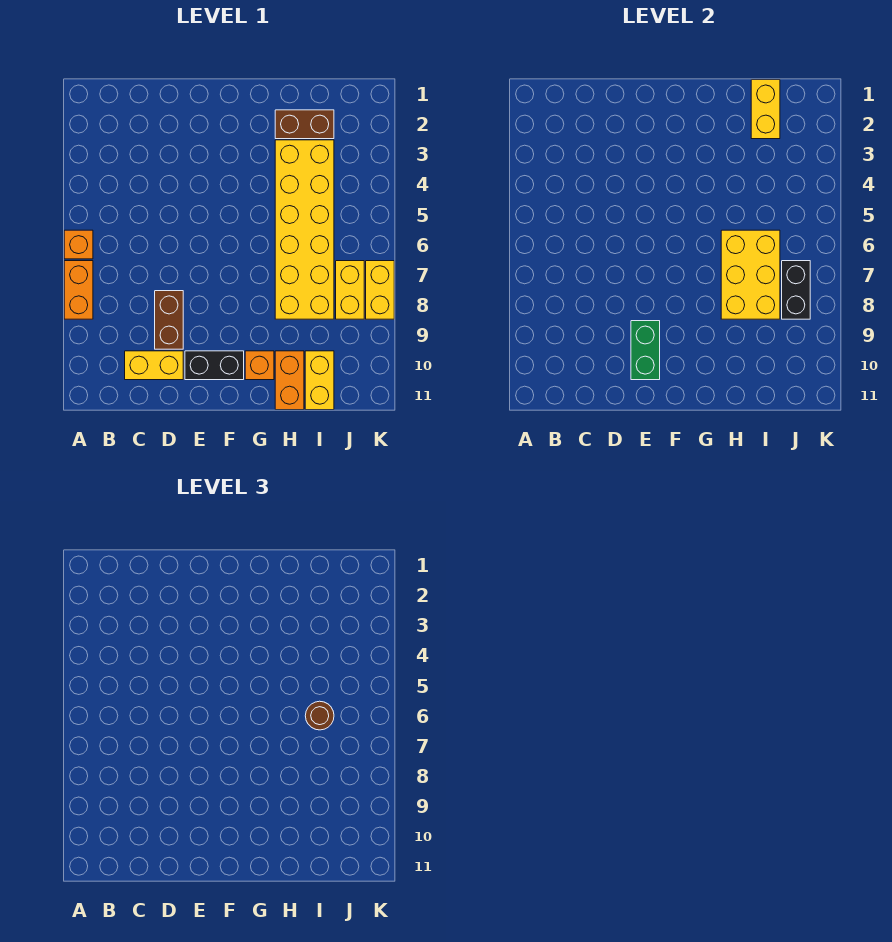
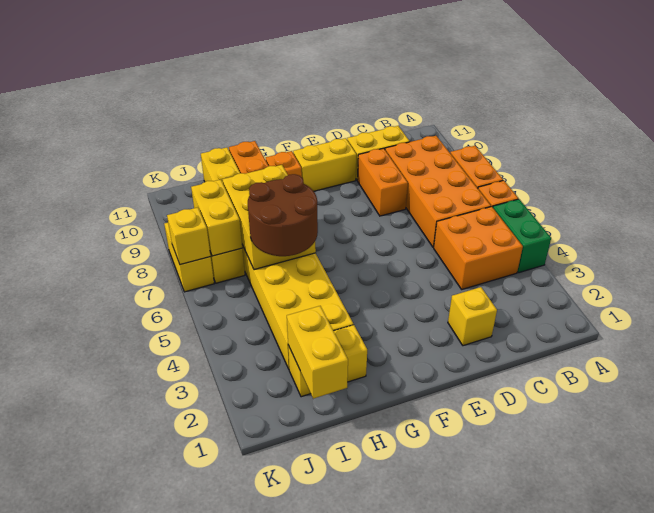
none -> orange 2x2 brick [434,207,523,289]
none -> orange 2x4 brick [385,136,491,247]
none -> yellow 1x1 brick [448,287,497,346]
brown 1x2 brick [155,291,183,349] -> orange 1x2 brick [357,148,408,216]
green 1x2 brick [631,321,660,380] -> green 1x2 brick moved to [493,199,551,273]
black 1x2 brick [185,351,244,380] -> yellow 1x2 brick [293,138,356,191]
brown 1x2 brick [275,110,334,139] -> yellow 1x2 brick [288,325,367,397]
brown 1x1 round brick [305,701,334,730] -> brown 2x2 round brick [248,174,318,256]
black 1x2 brick [782,261,810,319] -> yellow 1x2 brick [191,180,242,256]
none -> yellow 1x1 brick [167,207,211,265]

